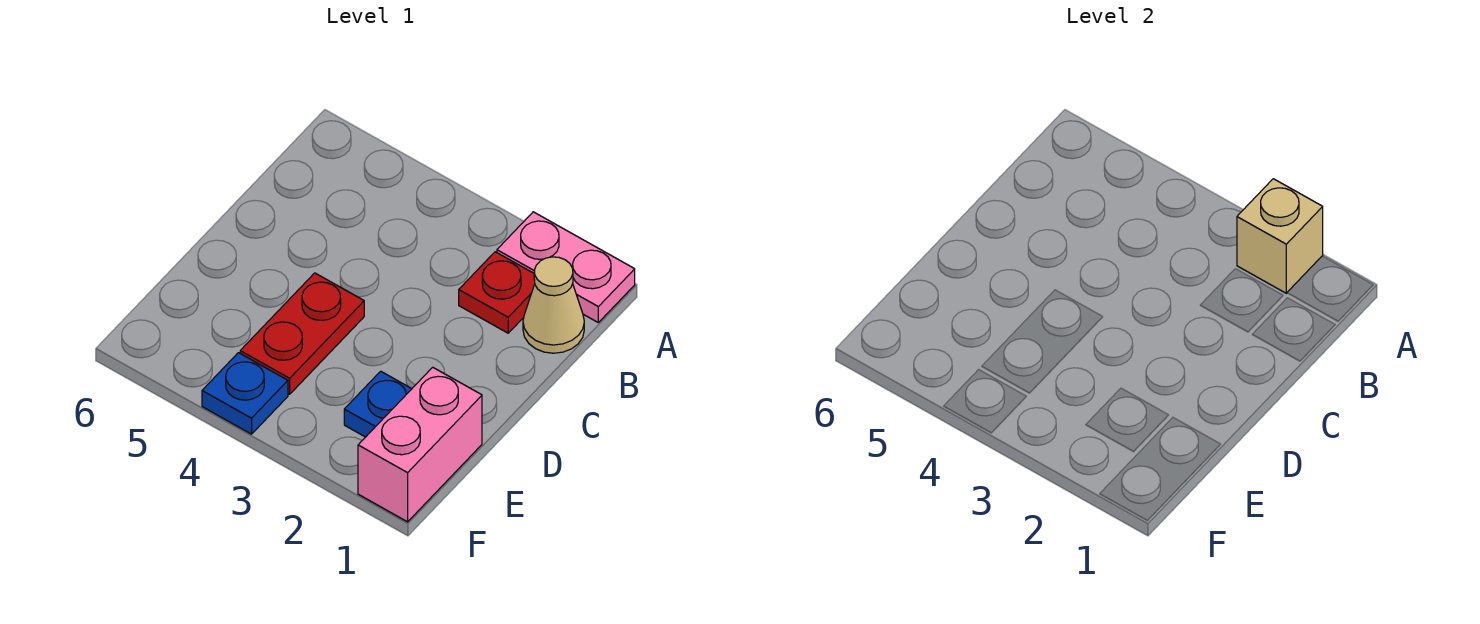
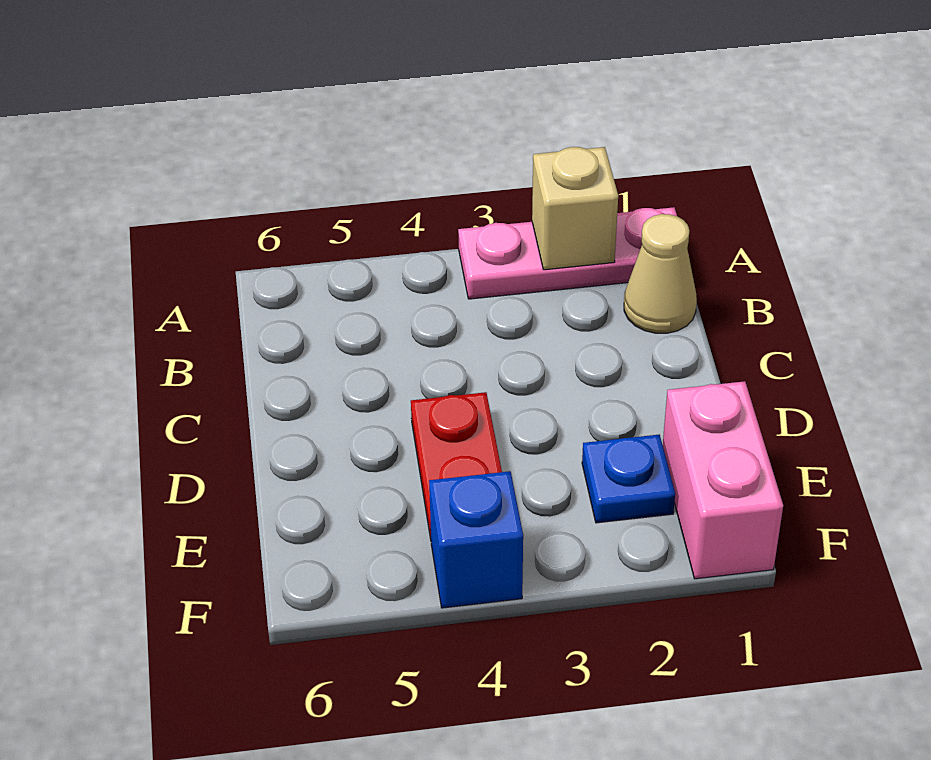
pink 1x2 plate [497,212,635,322] -> pink 1x3 plate [458,207,677,299]
red 1x1 plate [459,252,535,333] -> none
blue 1x1 plate [202,353,288,434] -> blue 1x1 brick [429,471,523,608]

